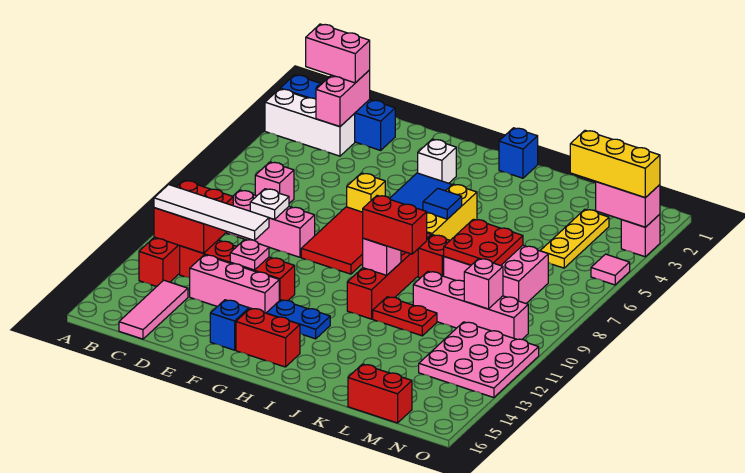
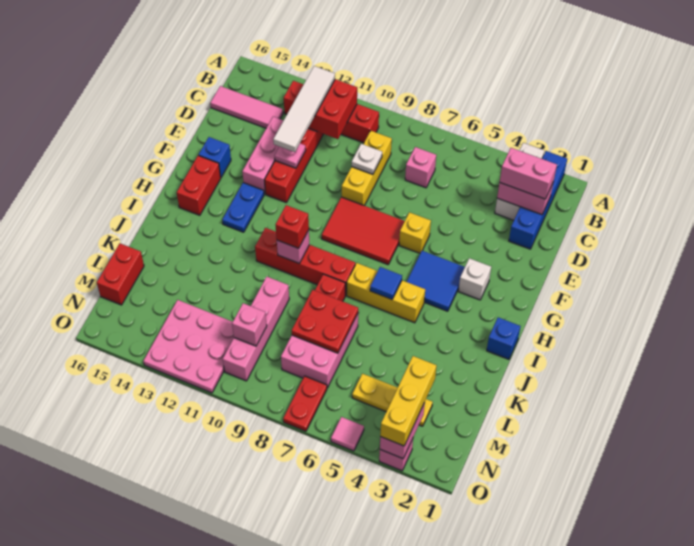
pink 1x2 brick [306,24,370,83] -> pink 1x2 brick turned to [500,148,557,199]
pink 1x3 brick [226,190,315,257] -> yellow 1x3 brick [342,131,392,206]
red 1x2 brick [363,195,427,254] -> red 1x1 brick [276,205,309,248]
red 1x2 plate [373,297,437,336] -> red 1x2 plate moved to [283,376,327,431]

